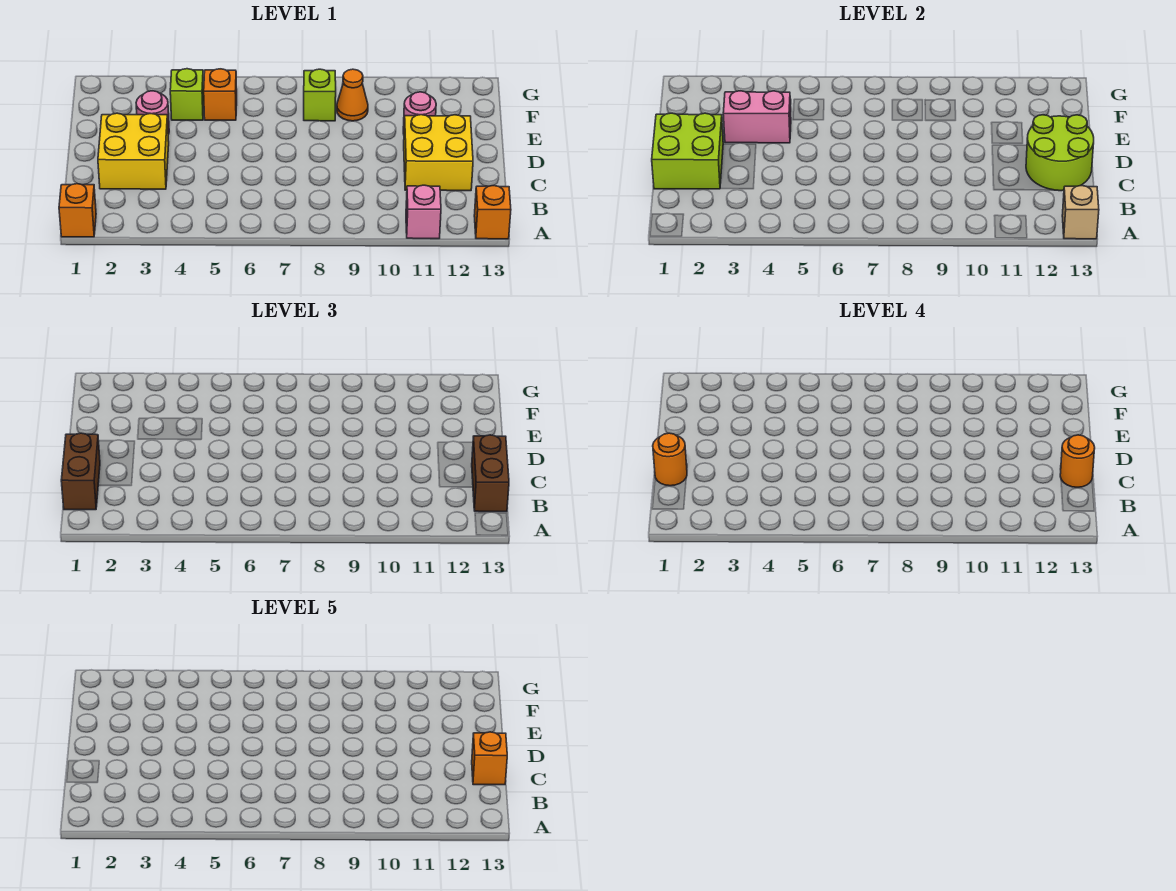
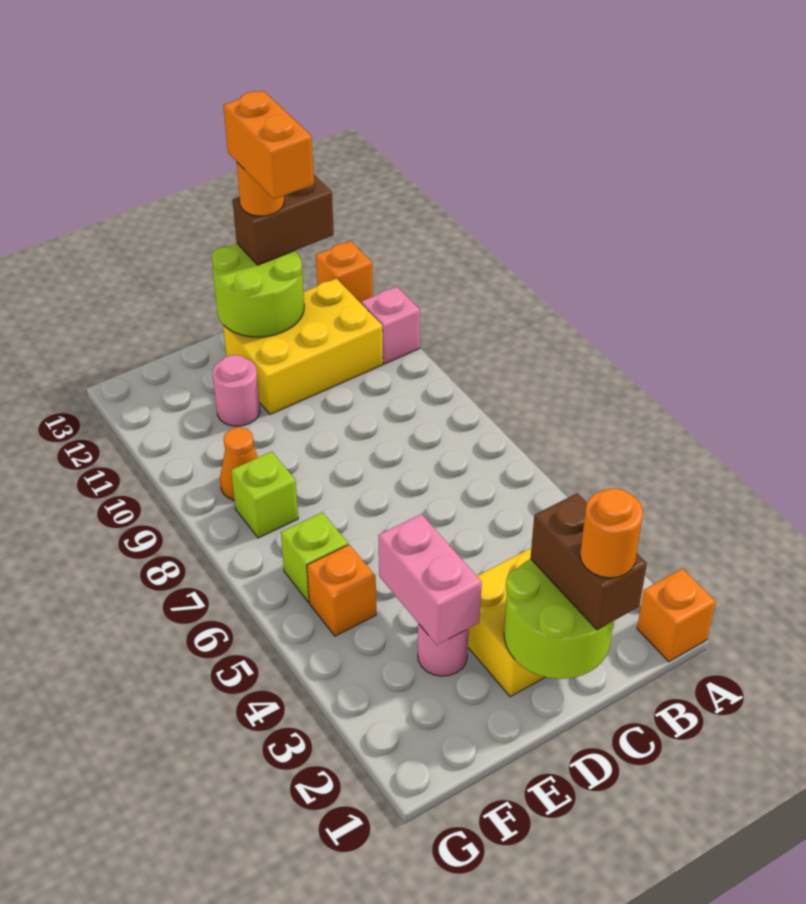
tan 1x1 brick [1062,185,1099,239] -> none
brown 1x2 brick [61,433,100,510] -> brown 1x2 brick turned to [530,493,647,630]
lime 2x2 brick [652,113,723,189] -> lime 2x2 round brick [504,559,614,679]
yellow 2x2 brick [404,115,473,191] -> yellow 2x3 brick [223,278,383,414]
orange 1x1 brick [472,732,507,785] -> orange 1x2 brick [223,91,314,199]
lime 1x1 brick [170,69,204,120] -> lime 1x1 brick moved to [281,512,348,602]

